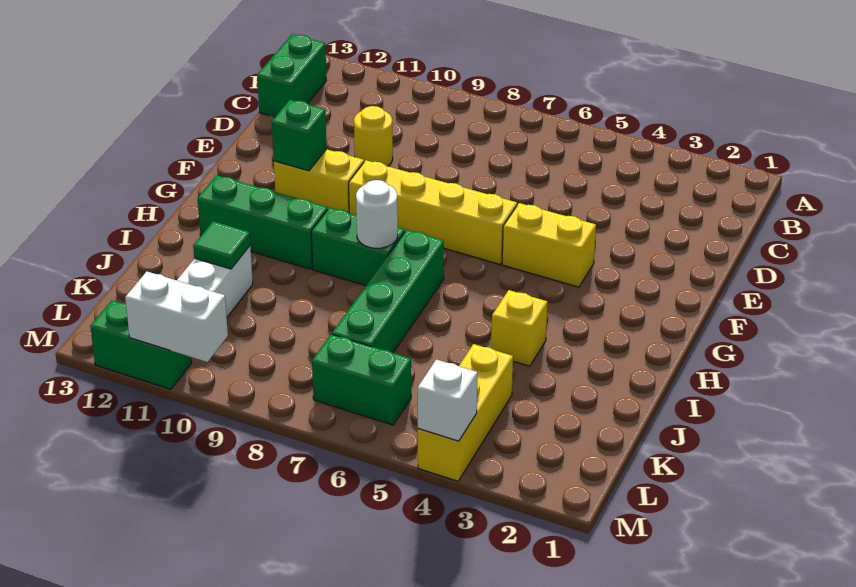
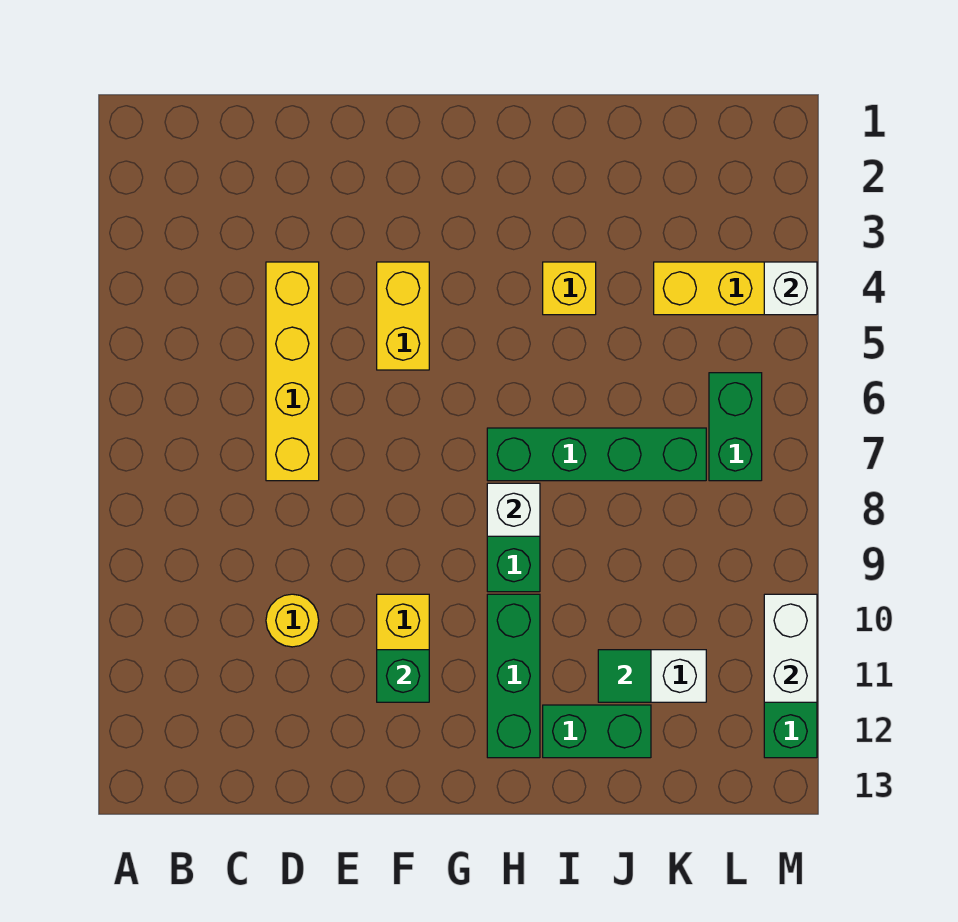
green 1x2 brick [257,34,326,117] -> green 1x2 brick moved to [543,705,651,758]
yellow 1x4 brick [349,160,517,264] -> yellow 1x4 brick moved to [266,262,319,481]
white 1x1 round brick [356,180,398,248] -> white 1x1 brick [487,483,540,536]

